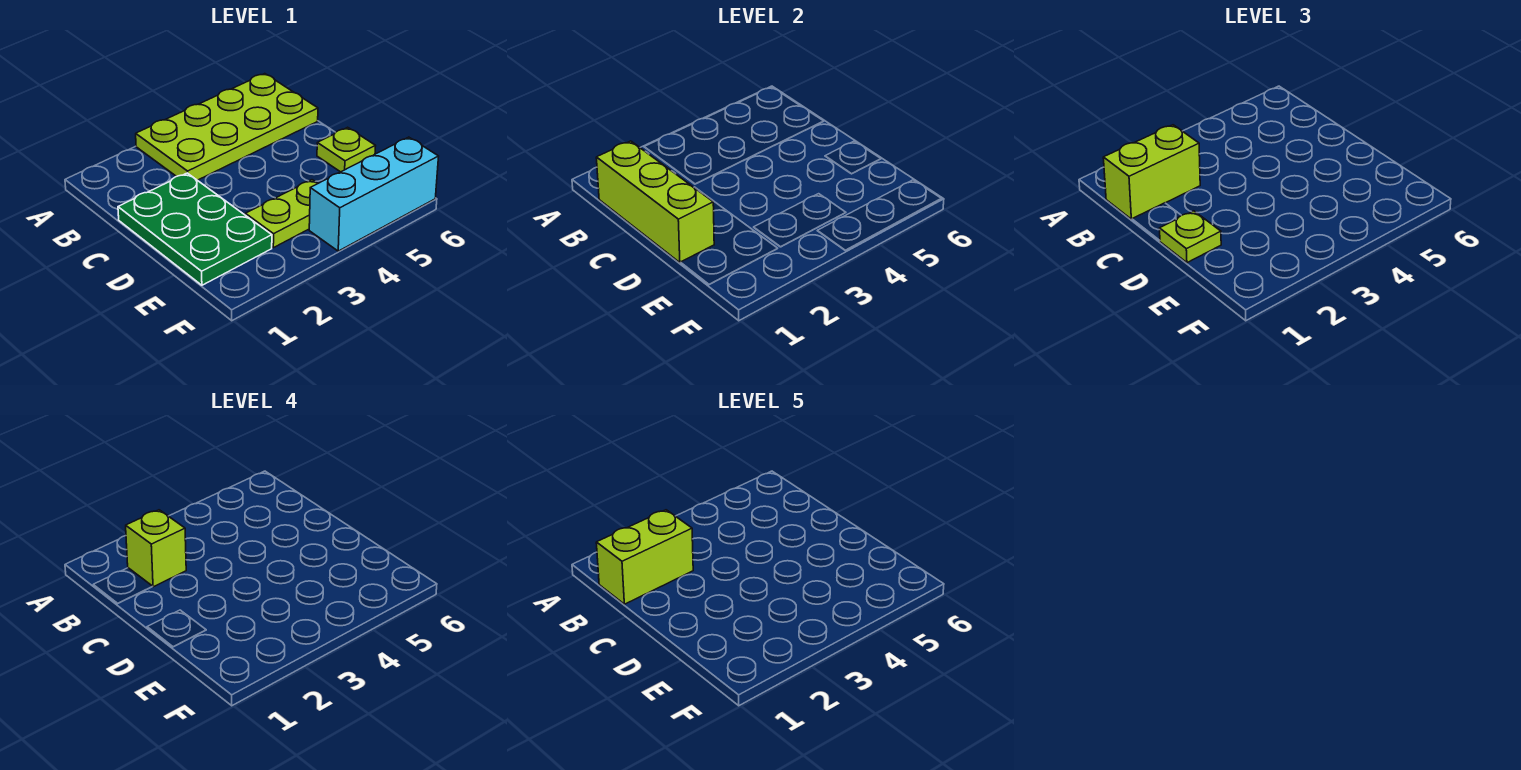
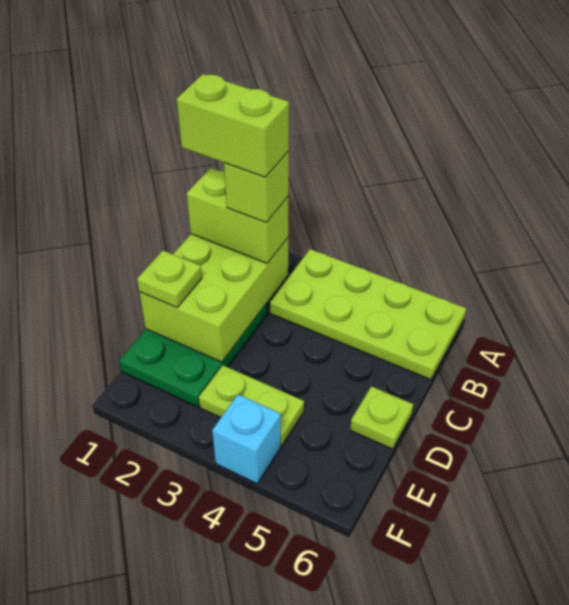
lime 1x3 brick [596,141,714,263] -> lime 2x3 brick [139,234,288,362]
cyan 1x3 brick [309,137,439,251] -> cyan 1x1 brick [212,395,281,484]

